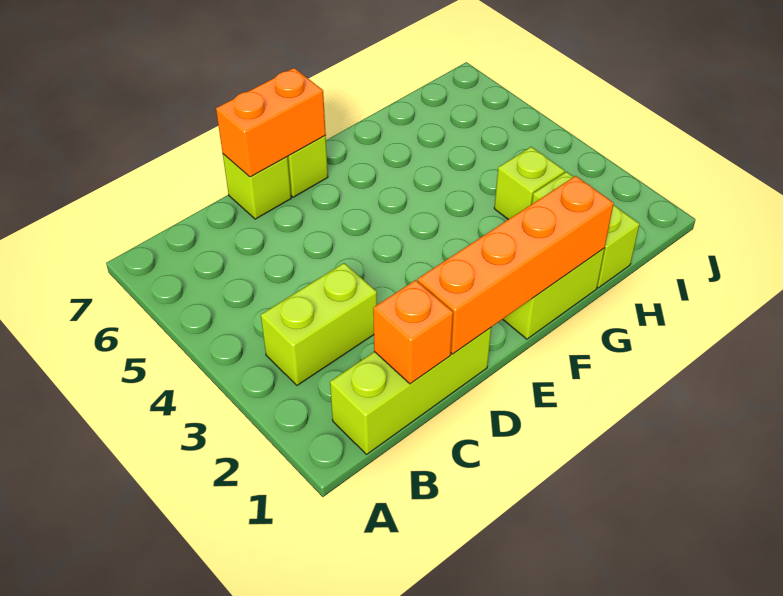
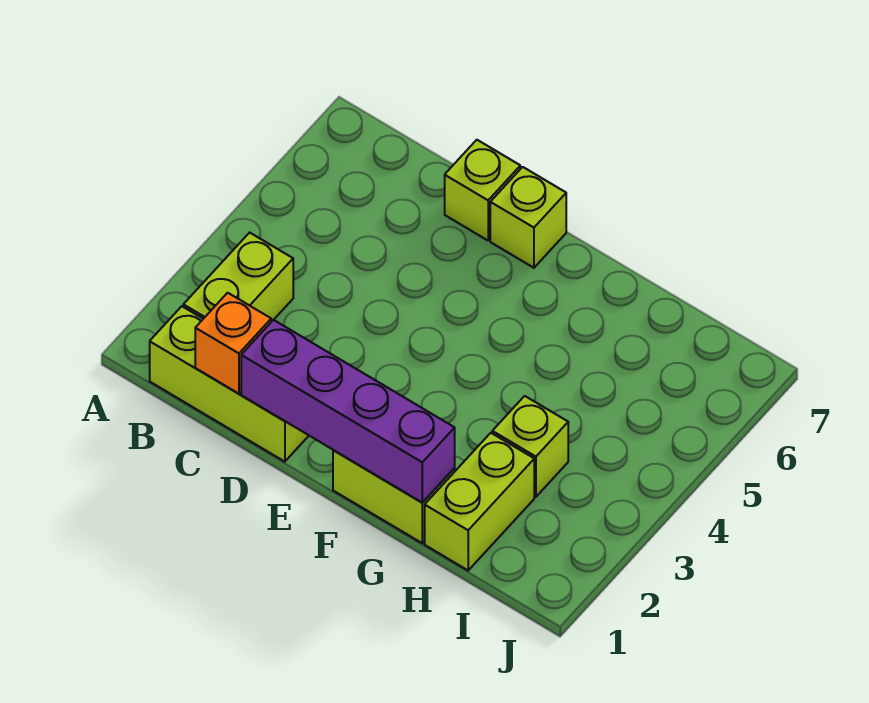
lime 1x2 brick [261,263,377,385] -> lime 1x2 brick turned to [183,233,293,322]
orange 1x4 brick [418,176,614,354] -> purple 1x4 brick [241,320,455,503]
orange 1x2 brick [216,68,326,177] -> none

